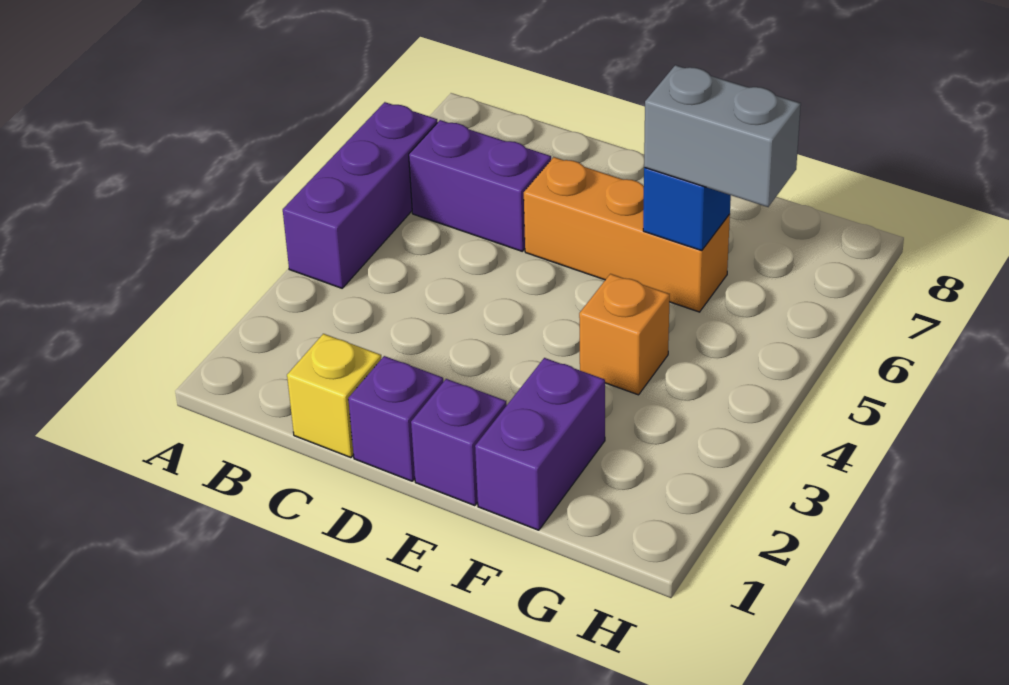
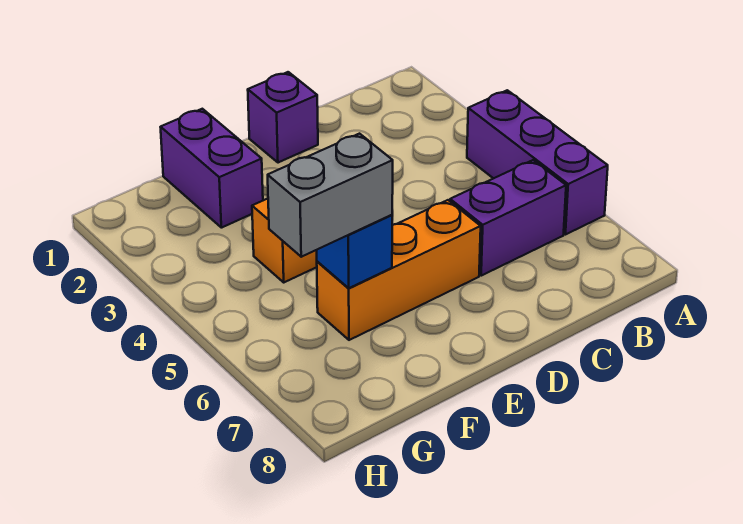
yellow 1x1 brick [287,334,381,458] -> none
purple 1x1 brick [411,379,507,506] -> none

